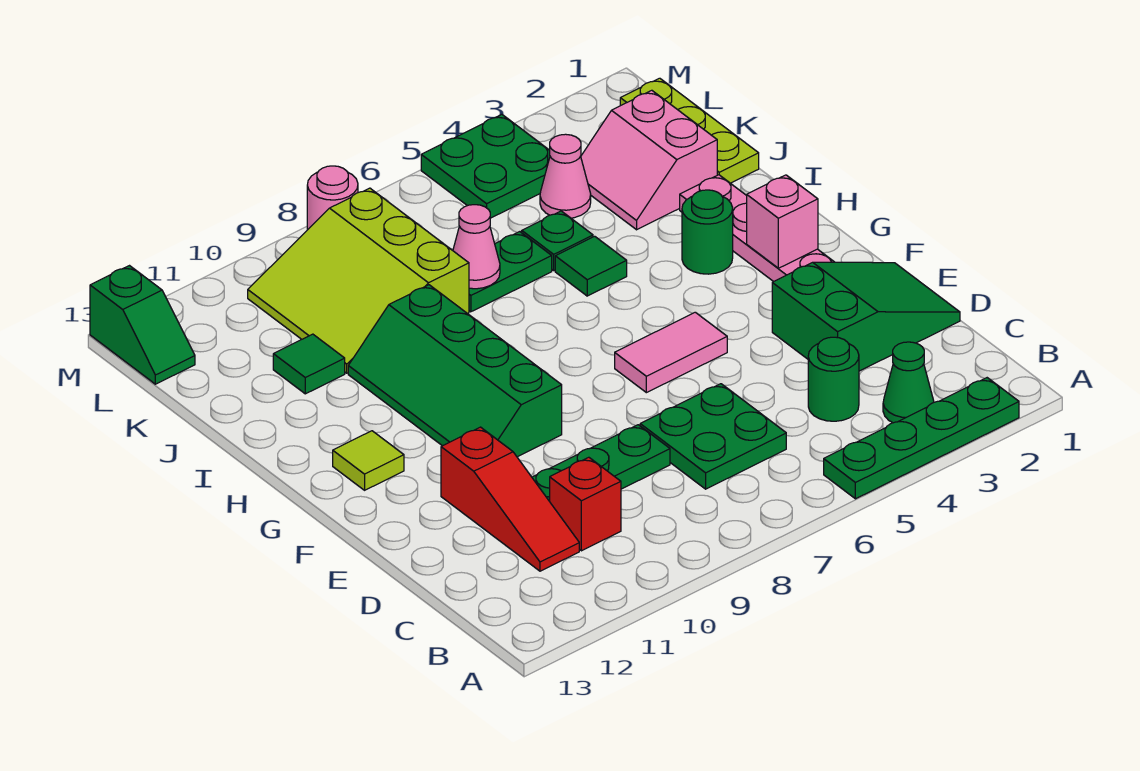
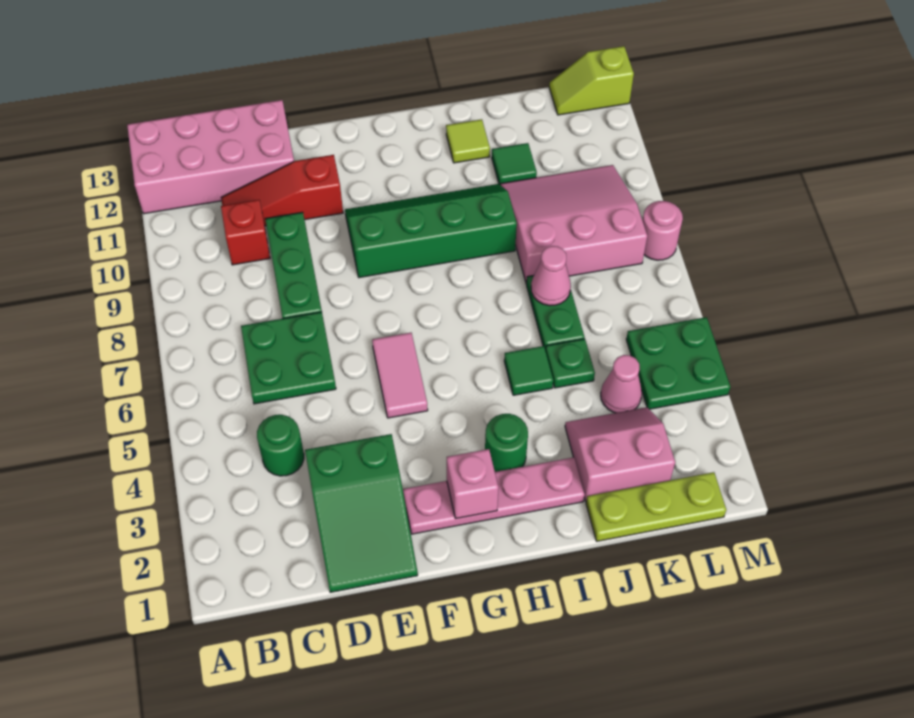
green 1x4 plate [824,378,1019,499] -> none
none -> pink 2x4 brick [127,100,294,214]
green 1x1 cone [883,342,934,423] -> none
lime 1x1 tile [333,431,404,490] -> lime 1x1 tile moved to [446,119,490,163]
lime 3x3 slope [248,188,469,373] -> pink 3x3 slope [500,165,647,284]
green 1x2 slope [90,266,195,384] -> lime 1x2 slope [549,46,634,115]

